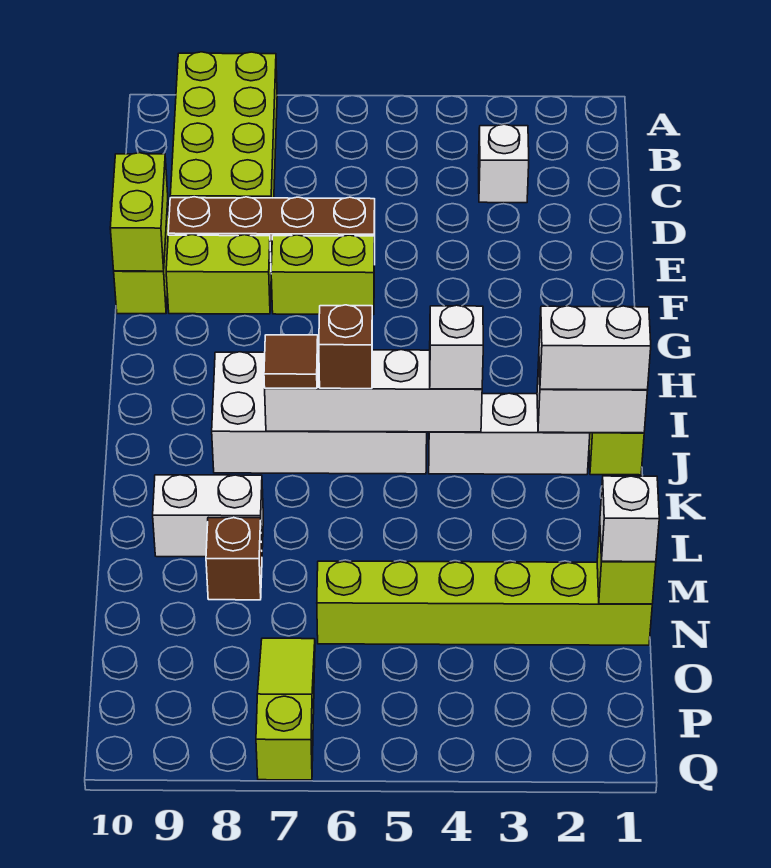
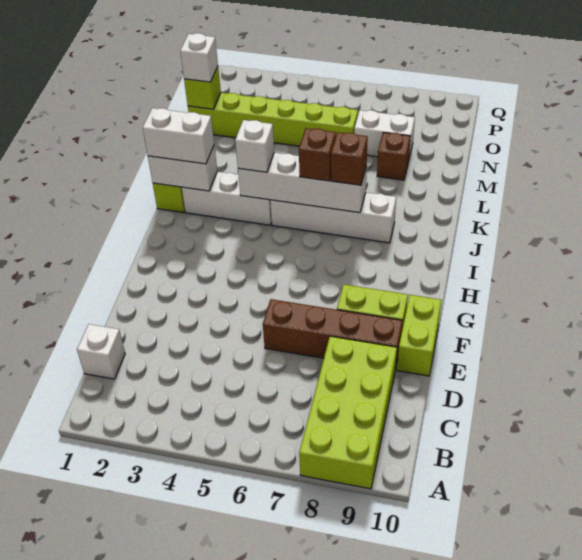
white 1x1 brick [479,124,529,203] -> white 1x1 brick moved to [77,324,125,379]
lime 1x2 brick [110,153,168,271] -> none
lime 1x2 brick [271,235,374,315] -> none
white 2x4 brick [212,352,427,474] -> white 1x4 brick [270,192,396,243]
brown 1x1 tile [264,335,318,388] -> brown 1x1 brick [331,132,368,185]
white 1x2 brick [153,475,263,557] -> white 1x2 brick moved to [354,110,415,158]
lime 1x3 slope [256,638,315,780] -> none

